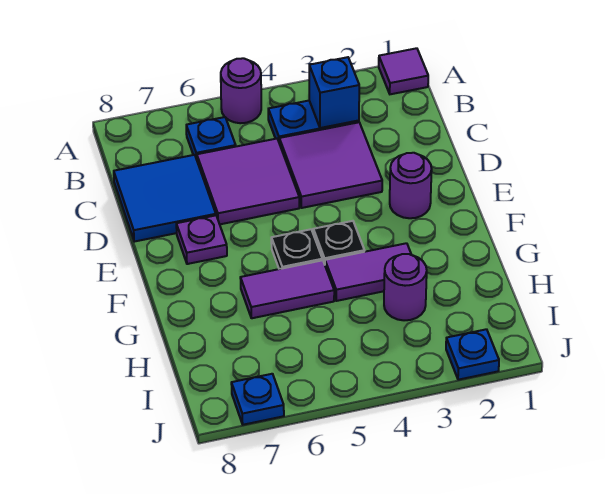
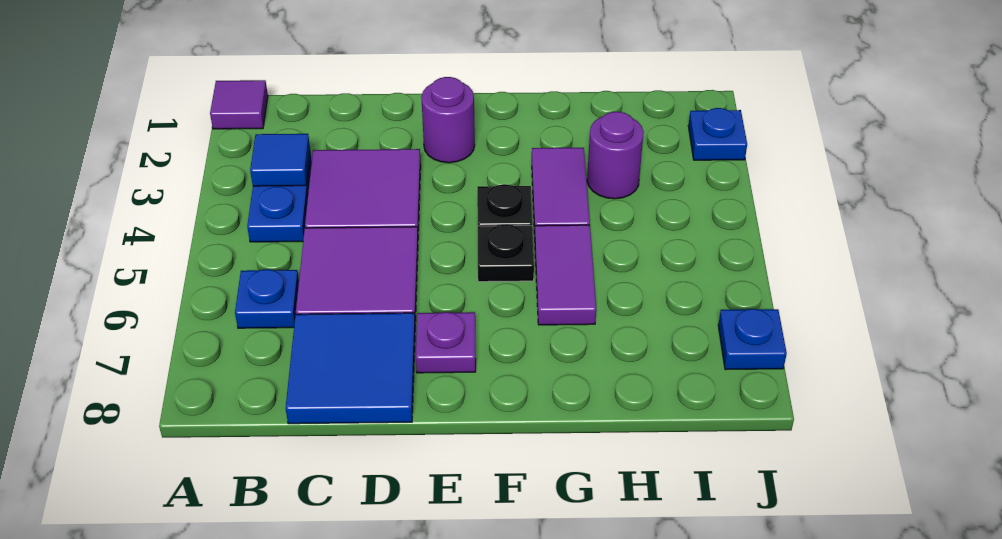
purple 1x1 round brick [221,58,261,123] -> none
blue 1x1 brick [309,57,359,128] -> blue 1x1 tile [250,134,310,186]

